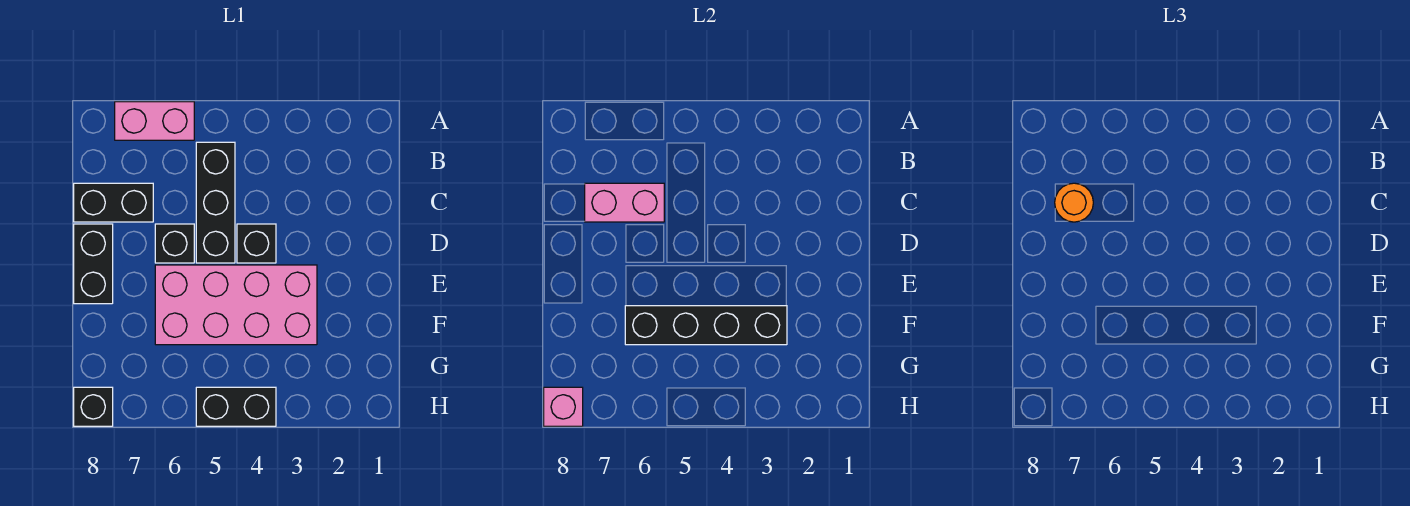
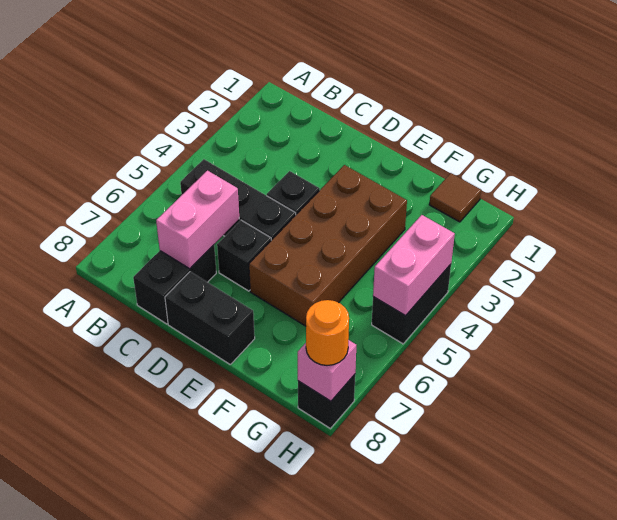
pink 1x2 brick [115,102,194,140] -> pink 1x2 brick moved to [373,215,455,316]
orange 1x1 round brick [1055,183,1093,222] -> orange 1x1 round brick moved to [306,300,349,365]
pink 2x4 brick [155,265,317,345] -> brown 2x4 brick [249,165,407,326]
black 1x4 brick [625,306,787,345] -> none
none -> brown 1x1 tile [429,173,481,222]

